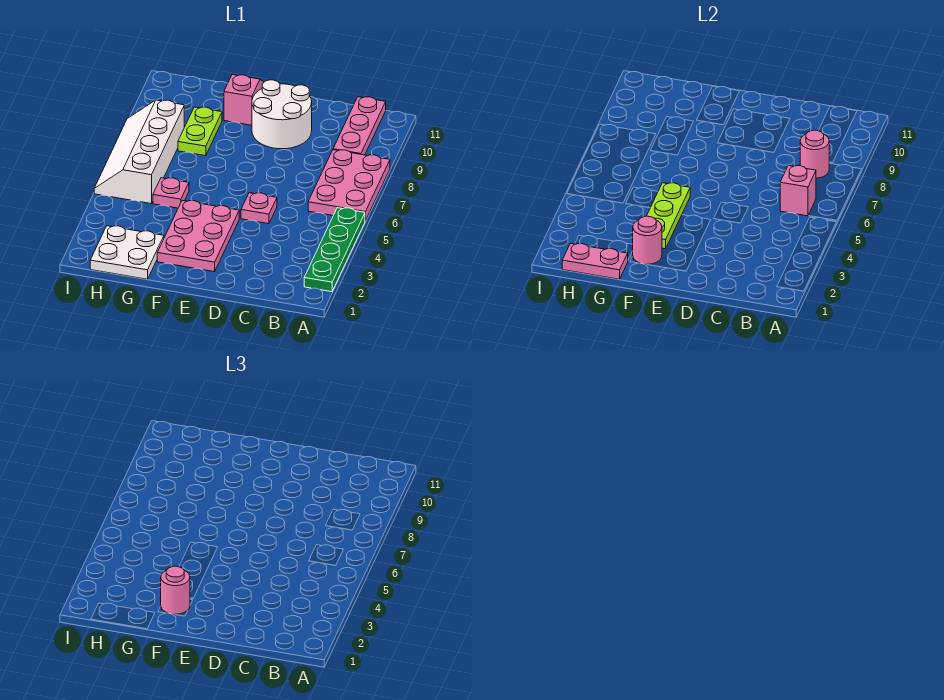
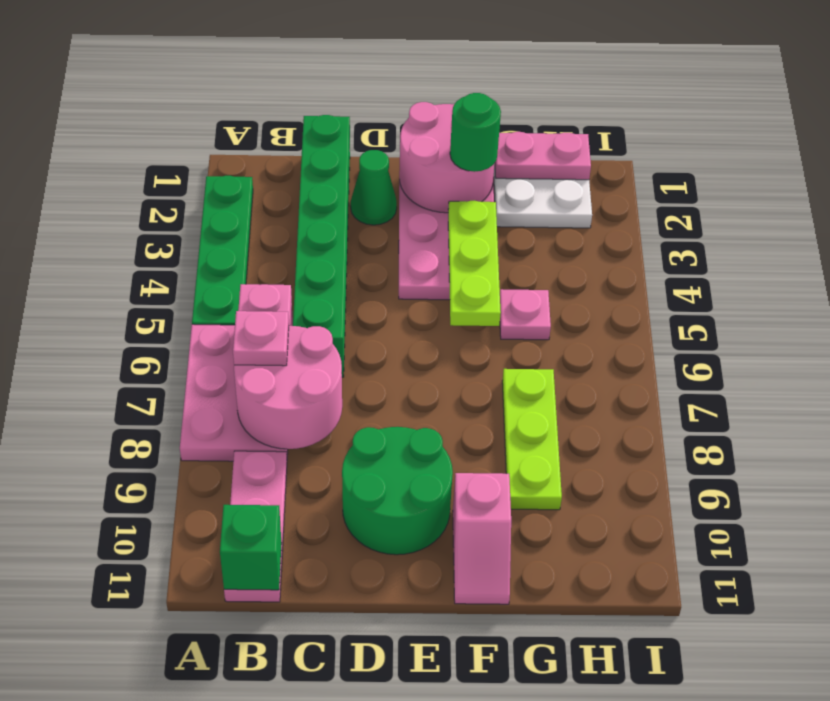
pink 1x1 round brick [800,130,829,178] -> pink 2x2 round brick [234,326,342,449]
none -> green 1x1 brick [220,505,282,590]
none -> green 1x6 brick [293,115,350,377]
none -> green 1x1 cone [351,150,397,225]
pink 1x1 plate [241,193,277,224] -> pink 1x1 plate moved to [233,311,289,366]
white 2x2 round brick [252,80,312,149] -> green 2x2 round brick [342,427,453,555]
pink 1x1 round brick [633,216,662,265] -> pink 2x2 round brick [399,102,495,213]
pink 1x1 round brick [161,566,190,615] -> green 1x1 round brick [450,93,501,172]
lime 1x2 plate [178,107,222,156] -> lime 1x3 plate [502,369,562,510]
white 2x4 slope [94,100,184,204] -> none

